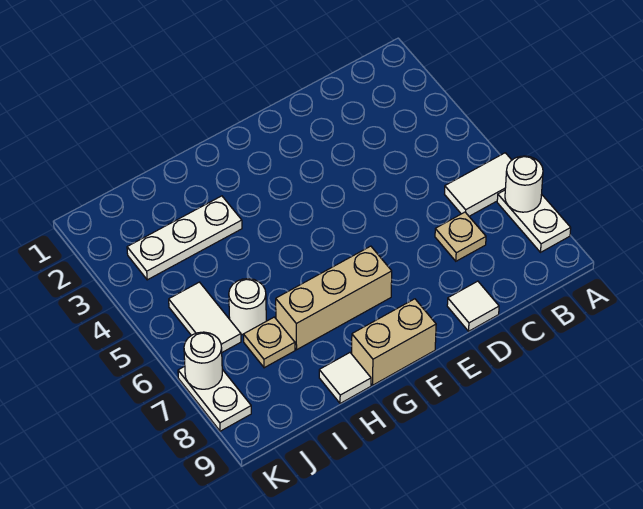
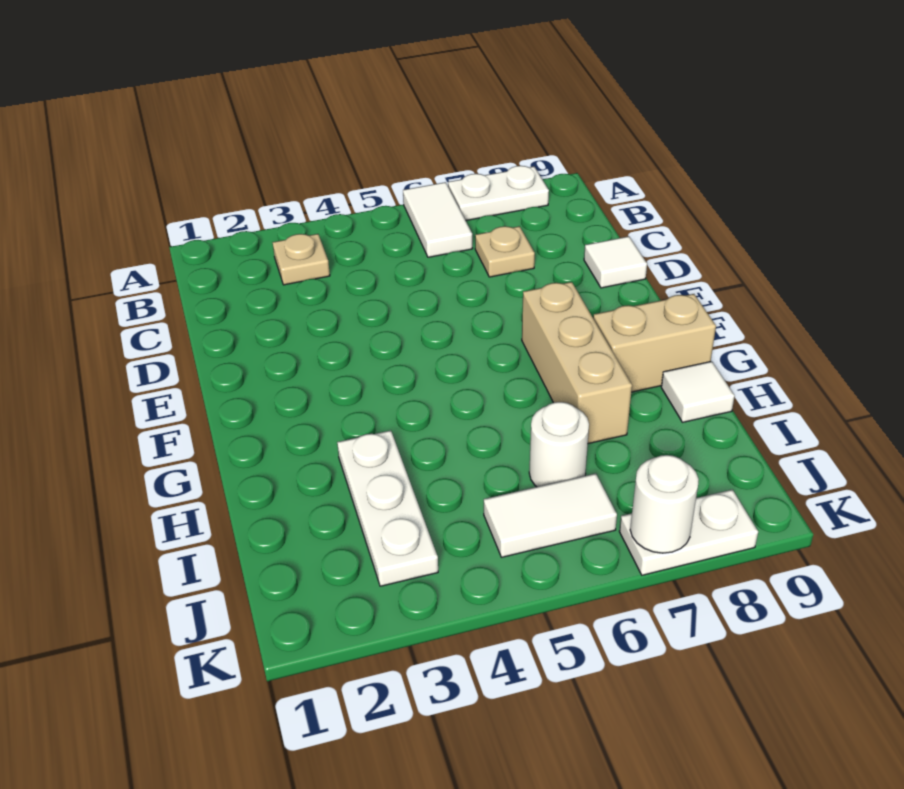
white 1x1 round brick [505,156,543,212] -> none
tan 1x2 brick [352,299,436,385] -> tan 1x2 brick turned to [593,294,716,392]
tan 1x1 plate [244,317,295,368] -> tan 1x1 plate moved to [273,234,330,285]

